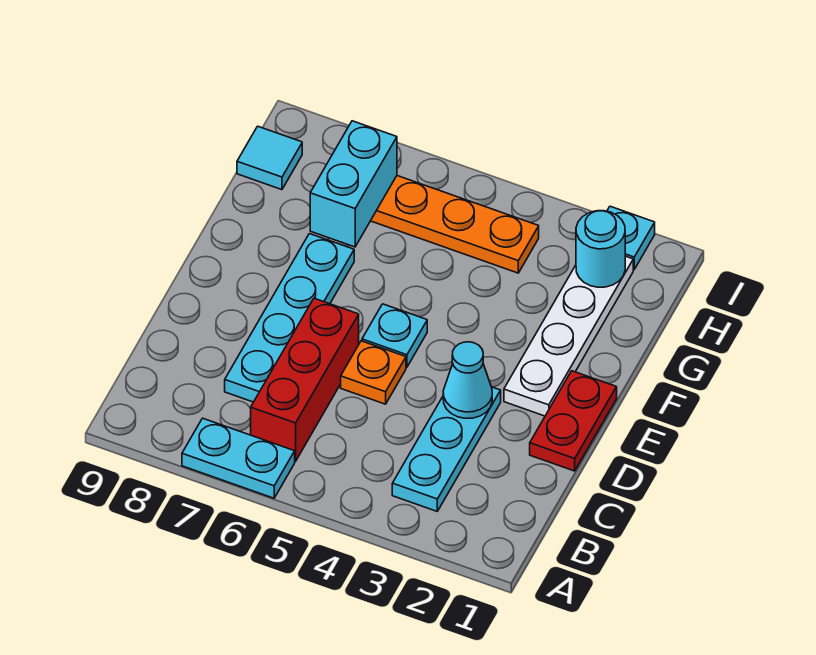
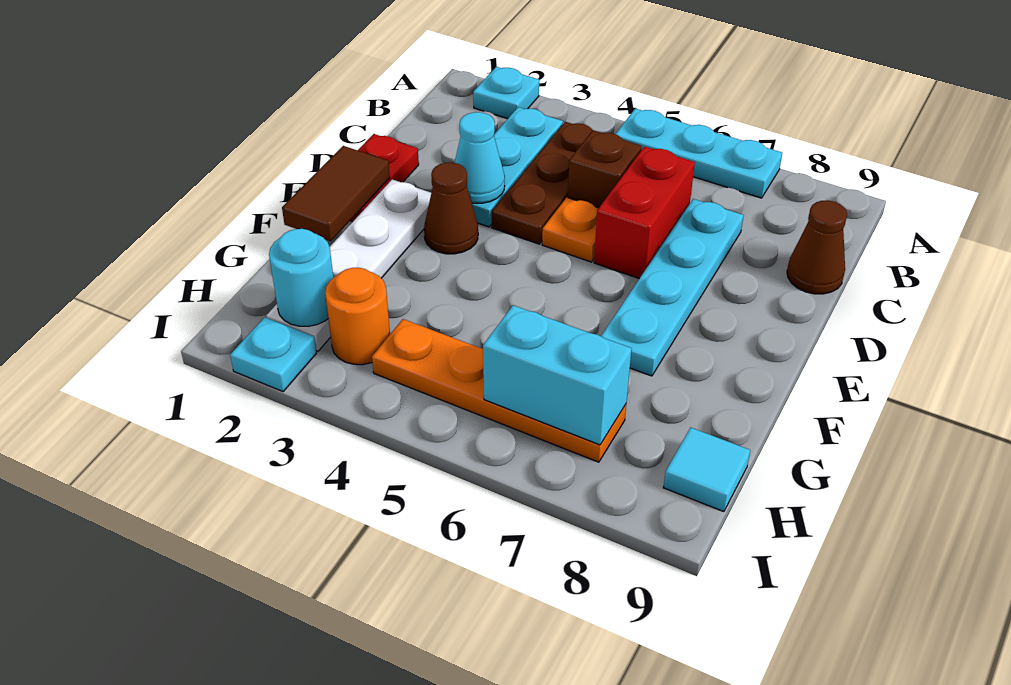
cyan 1x2 plate [182,418,295,498] -> cyan 1x3 plate [616,108,782,198]
none -> brown 1x3 plate [492,122,598,244]
red 1x3 brick [251,298,359,461] -> red 1x2 brick [594,147,695,279]
none -> brown 1x1 brick [568,131,642,208]
none -> brown 1x1 cone [787,200,847,294]
none -> brown 1x2 tile [282,146,390,241]
none -> brown 1x1 cone [424,162,478,254]
cyan 1x1 plate [362,304,427,367] -> cyan 1x1 plate moved to [473,67,539,119]
cyan 1x2 brick [310,121,397,247] -> cyan 1x2 brick turned to [483,305,632,445]
none -> orange 1x1 round brick [325,268,390,365]

